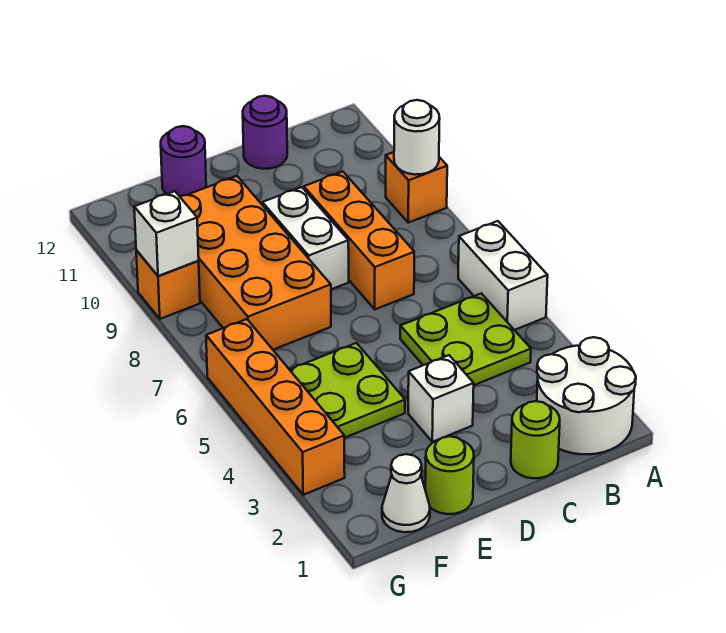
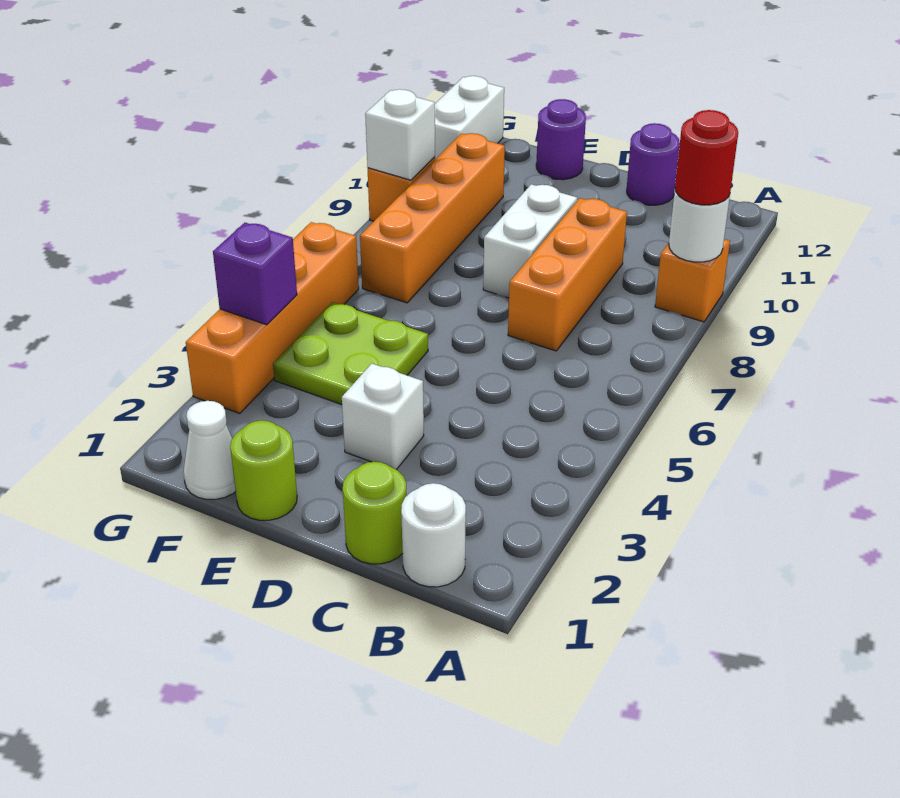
white 2x2 round brick [537,337,636,454] -> white 1x1 round brick [401,483,466,587]
white 1x2 brick [458,221,548,330] -> white 1x2 brick moved to [435,76,504,159]
none -> red 1x1 round brick [675,110,738,205]
lime 2x2 plate [400,293,531,385] -> none
orange 2x4 brick [180,176,331,350] -> orange 1x4 brick [360,133,505,303]
none -> purple 1x1 brick [213,223,297,325]

